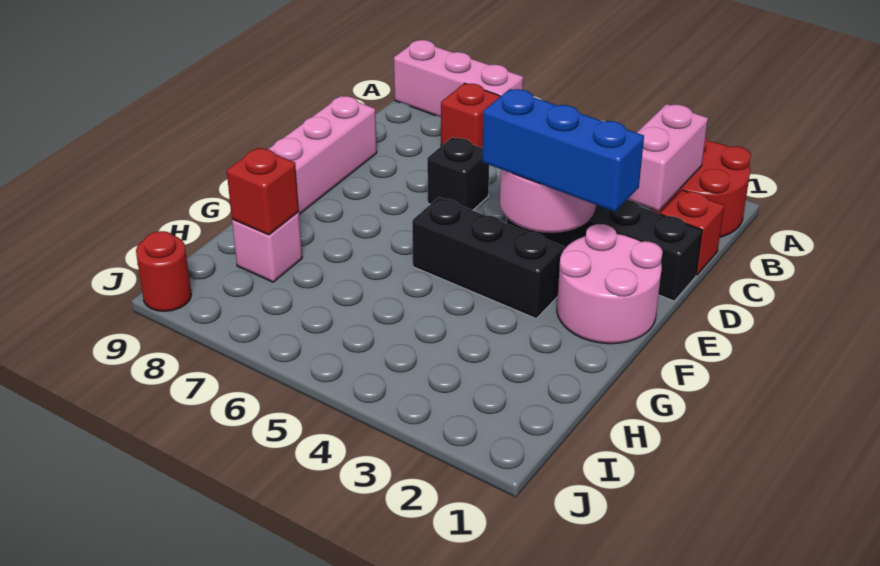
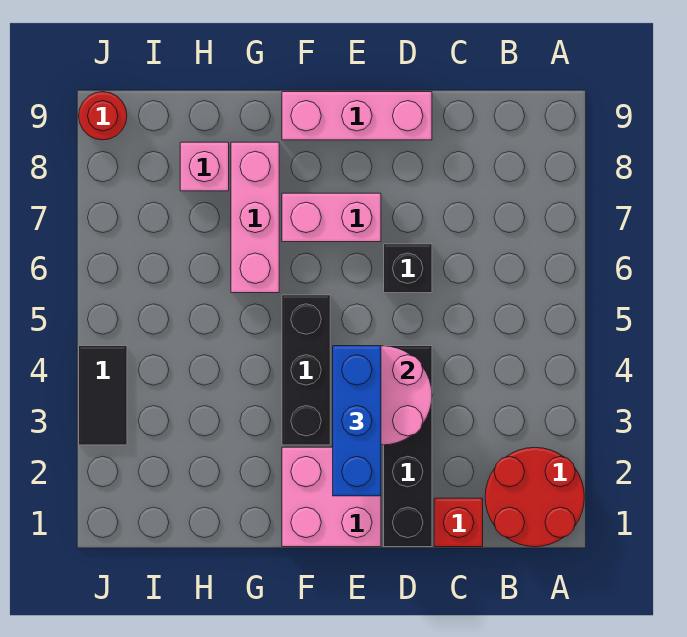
pink 1x3 brick [394,40,523,116] -> pink 1x3 brick moved to [231,142,279,293]
pink 1x2 brick [627,104,708,211] -> pink 1x2 brick moved to [282,193,381,242]
red 1x1 brick [441,83,500,148] -> none
pink 2x2 round brick [557,224,663,344] -> pink 2x2 brick [282,447,381,547]
red 1x1 brick [227,148,299,235] -> none
none -> black 1x2 tile [79,346,127,445]

